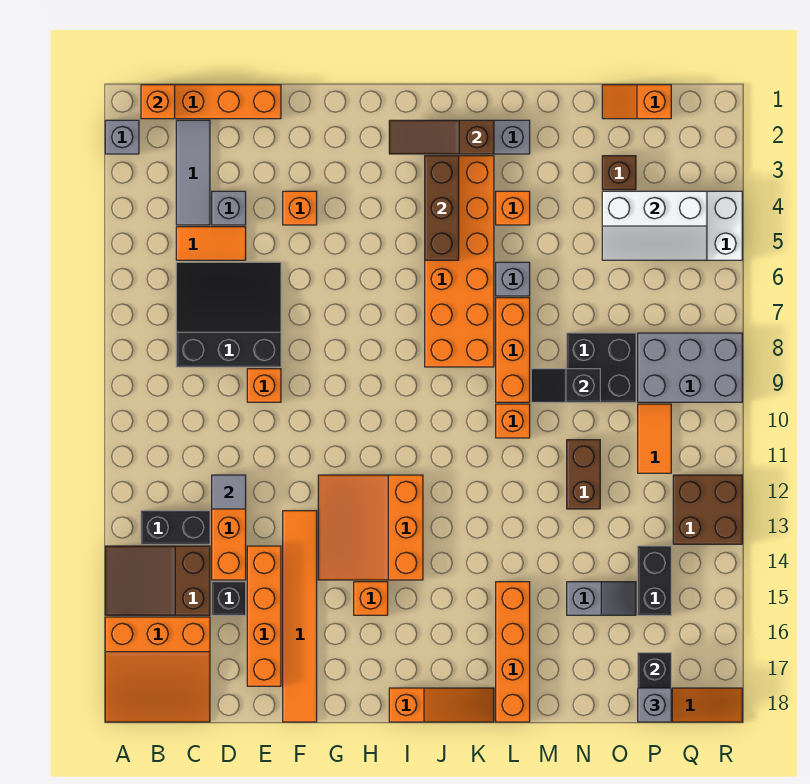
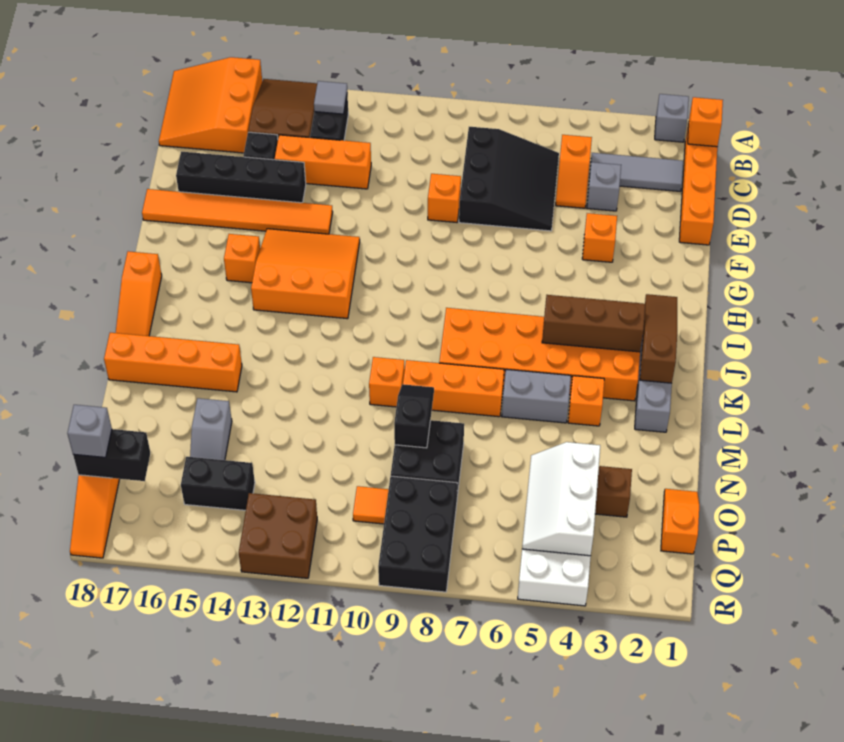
orange 1x2 tile [176,227,246,260] -> orange 1x2 slope [556,135,592,208]
grey 1x1 tile [212,475,246,509] -> grey 1x1 tile moved to [314,81,347,114]
orange 1x4 brick [247,546,281,686] -> black 1x4 brick [176,152,306,203]
grey 1x1 brick [496,262,530,296] -> grey 1x2 brick [502,369,571,423]
brown 1x2 brick [567,440,600,509] -> none
grey 2x3 brick [638,333,742,402] -> black 2x3 brick [378,476,457,592]
orange 1x2 tile [638,404,671,473] -> orange 1x1 tile [353,486,389,524]

